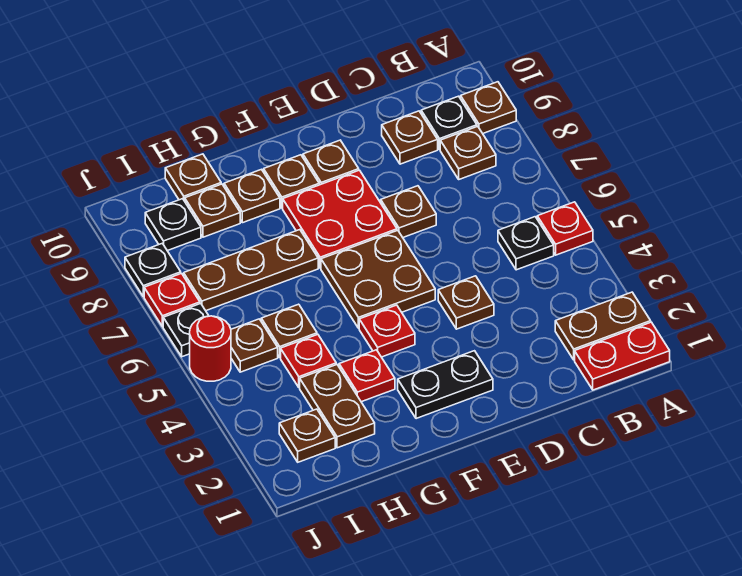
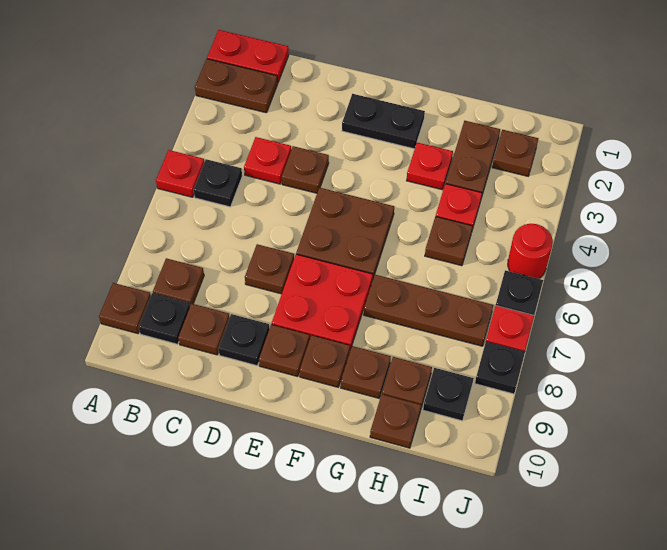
none -> black 1x1 plate [218,314,269,366]
red 1x1 plate [359,305,415,357] -> red 1x1 plate moved to [244,137,291,184]
brown 1x1 plate [231,319,278,372] -> none

